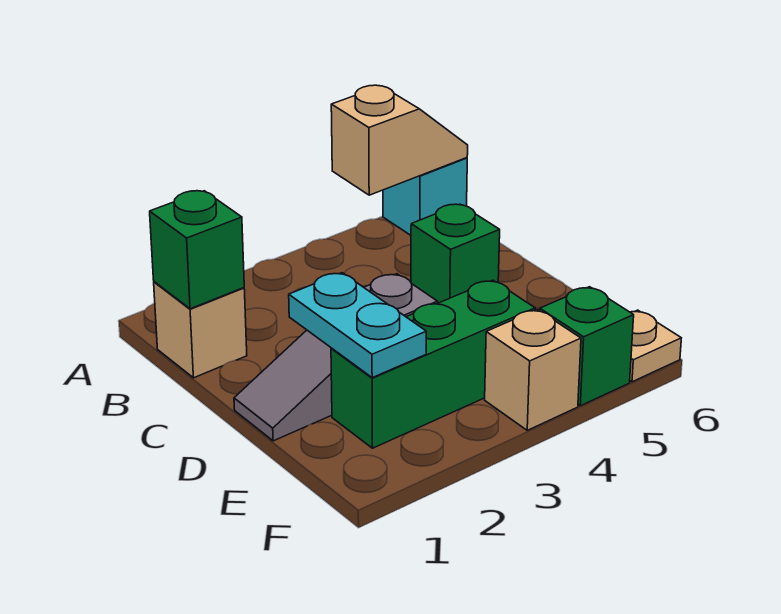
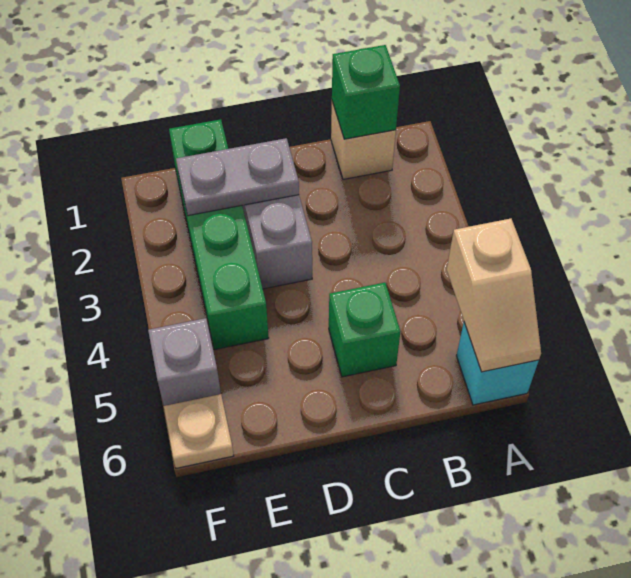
cyan 1x2 plate [289,273,426,378] -> grey 1x2 plate [176,138,299,216]
green 1x3 brick [331,280,535,448] -> green 1x4 brick [169,119,269,350]
tan 1x1 brick [485,309,581,430] -> none
green 1x1 brick [540,287,634,406] -> grey 1x1 brick [148,318,221,406]

